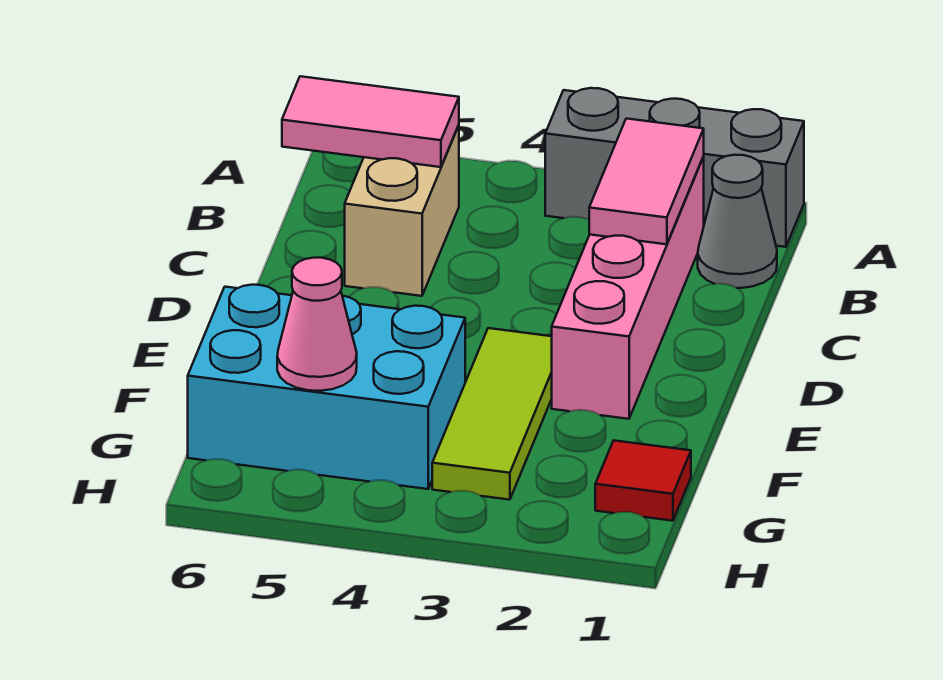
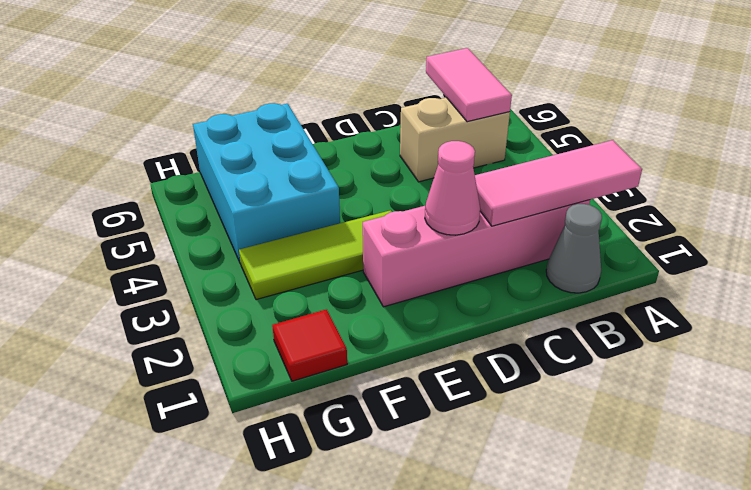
grey 1x3 brick [545,88,804,247] -> none
pink 1x2 tile [589,119,704,244] -> pink 1x3 tile [475,140,642,226]
pink 1x1 cone [277,258,357,391] -> pink 1x1 cone moved to [425,141,480,235]

